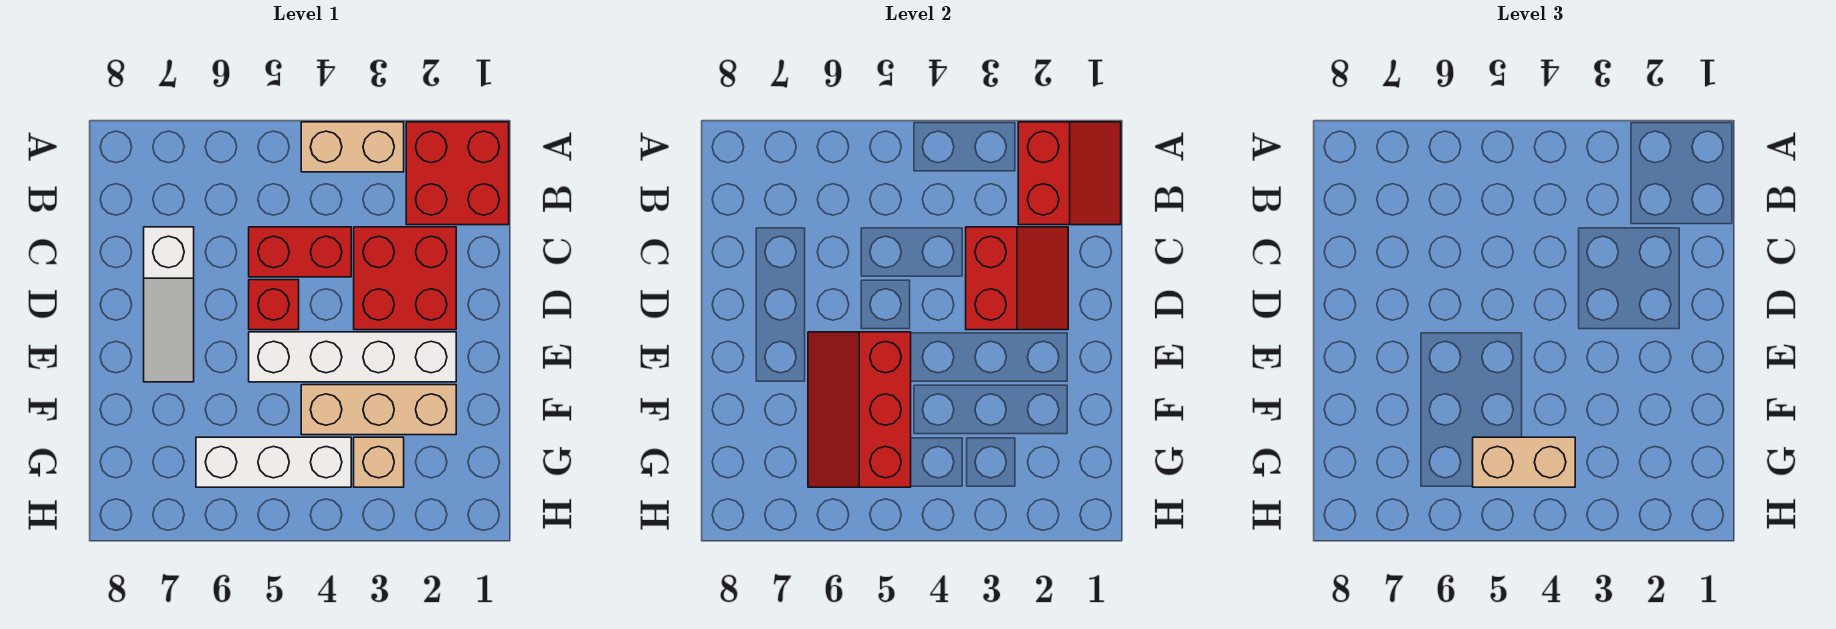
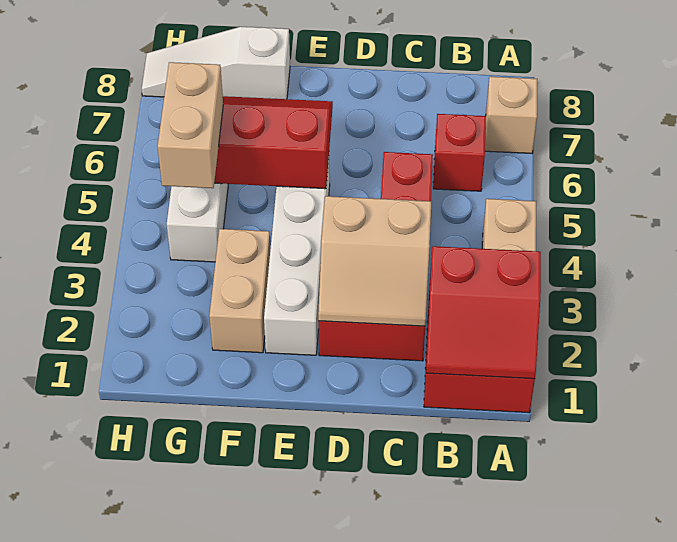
red 2x2 slope [966,227,1068,330] -> tan 2x2 slope [318,196,431,326]
white 1x3 slope [144,227,194,382] -> white 1x3 slope moved to [142,27,290,99]
red 1x1 brick [249,280,299,330] -> red 1x1 brick moved to [433,114,486,191]
tan 1x3 brick [301,385,456,435] -> tan 1x2 brick [209,229,270,353]
tan 1x1 brick [354,437,404,487] -> tan 1x1 brick moved to [485,77,537,153]

